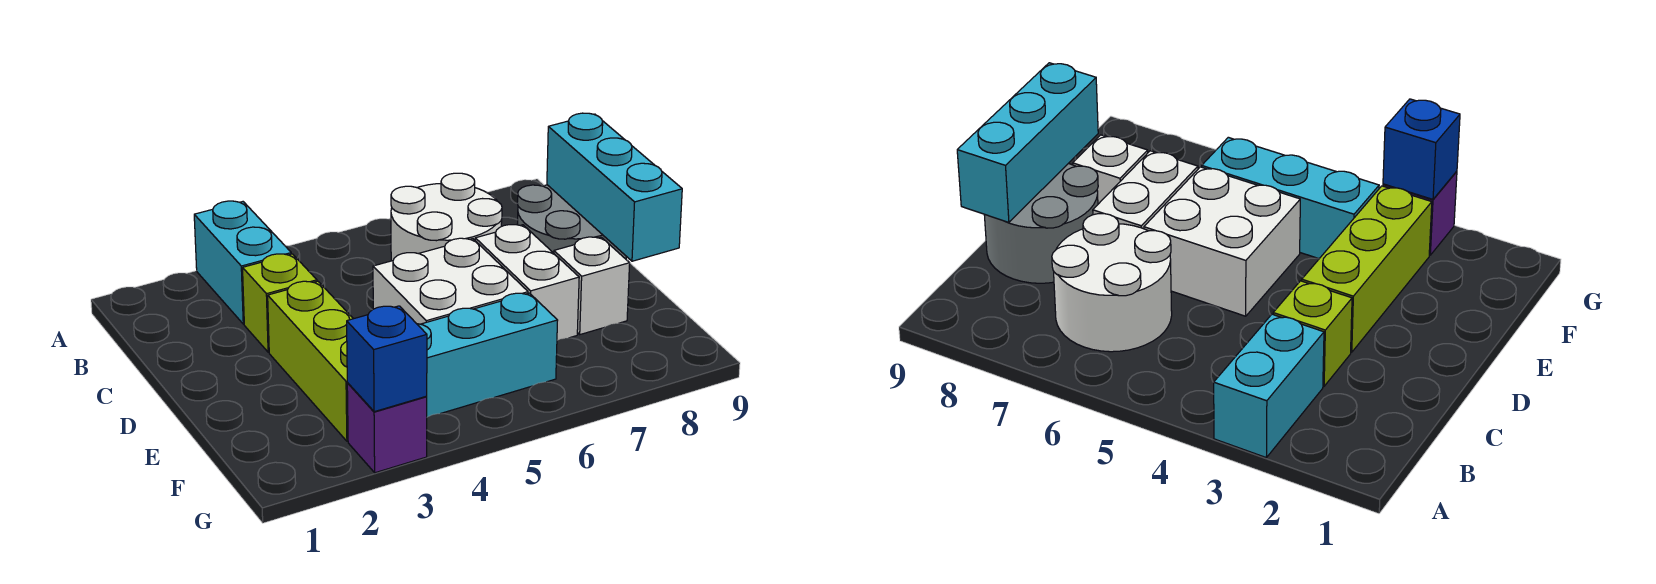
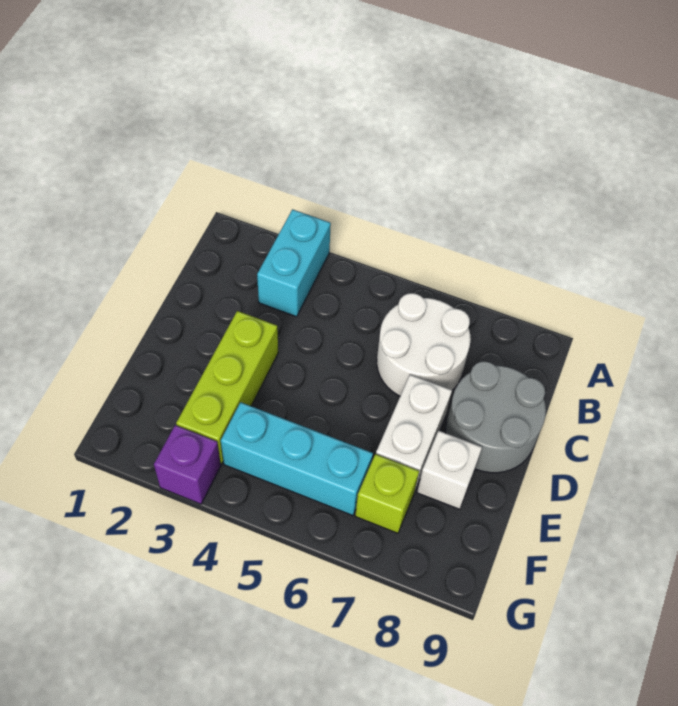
lime 1x1 brick [243,254,317,352] -> lime 1x1 brick moved to [355,454,419,533]
cyan 1x3 brick [547,113,682,261] -> none
white 2x2 brick [373,238,528,324] -> none
blue 1x1 brick [347,306,427,412] -> none

